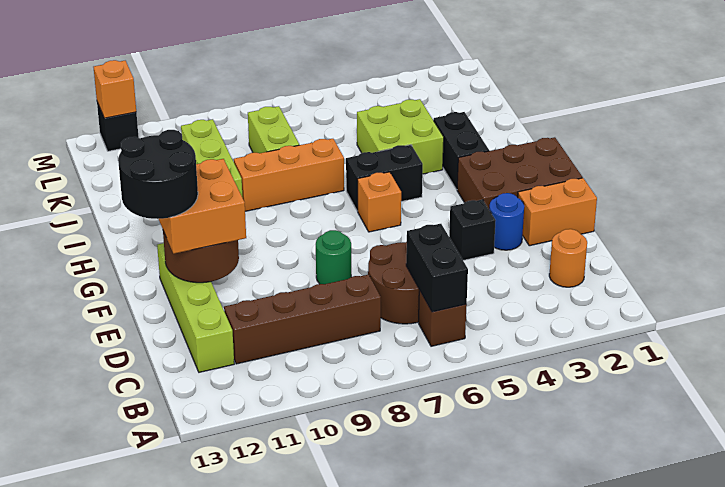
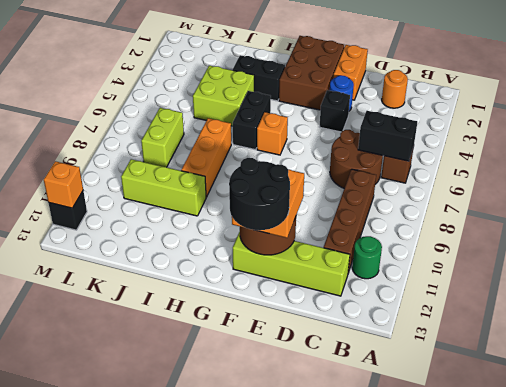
green 1x1 round brick [316,230,351,284] -> green 1x1 round brick moved to [352,236,382,279]
lime 1x2 brick [248,106,299,153] -> lime 1x2 brick turned to [141,108,184,167]

